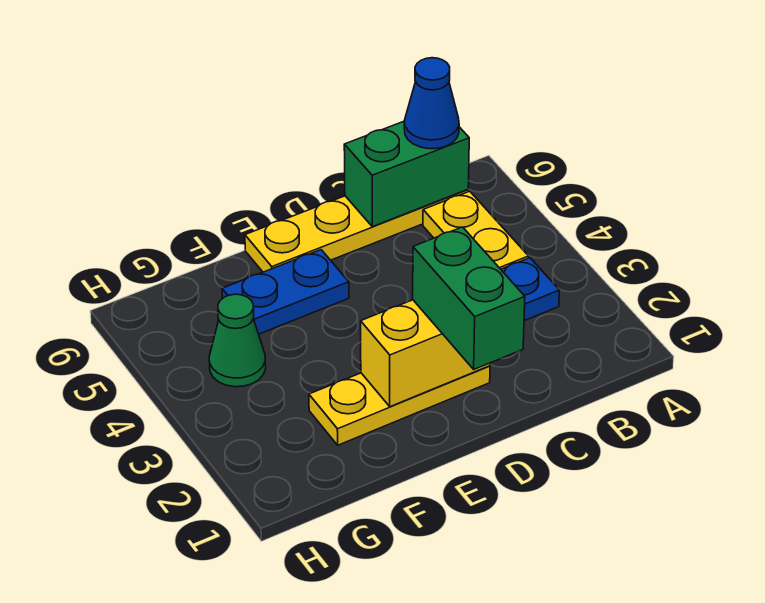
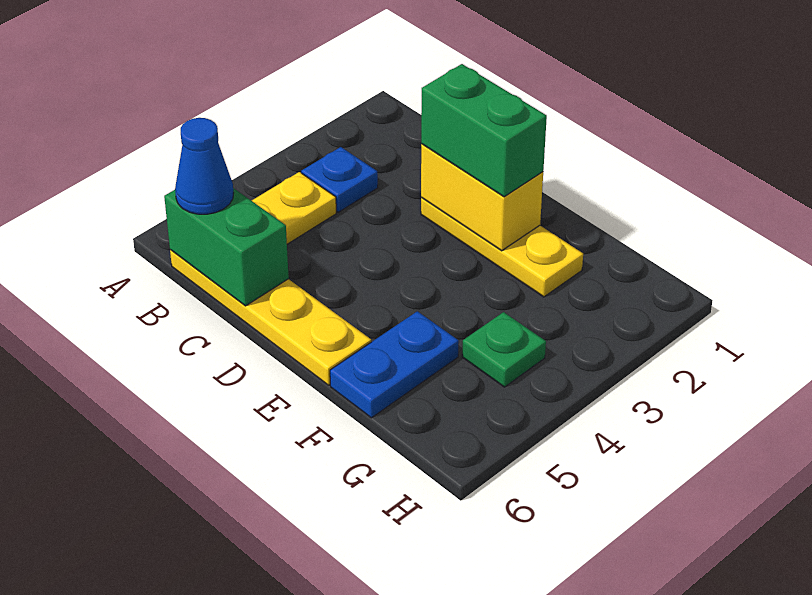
green 1x2 brick [413,227,525,369] -> green 1x2 brick turned to [421,64,547,197]
blue 1x2 plate [222,250,349,334] -> blue 1x2 plate turned to [330,311,459,418]
green 1x1 cone [209,294,266,387] -> green 1x1 plate [462,312,546,387]

